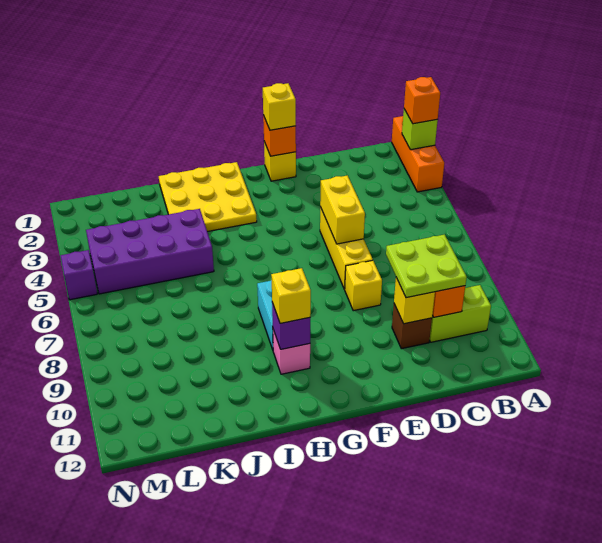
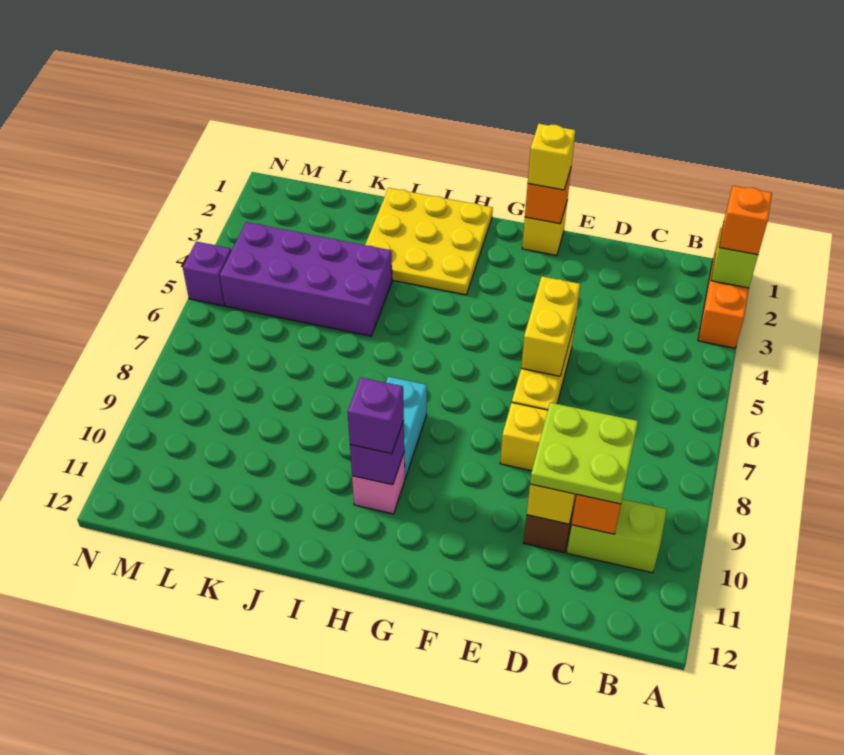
yellow 1x1 brick [271,268,311,323] -> purple 1x1 brick [348,377,404,454]

